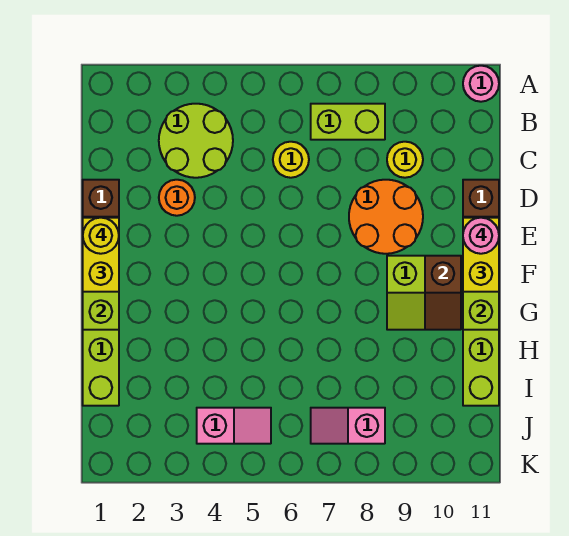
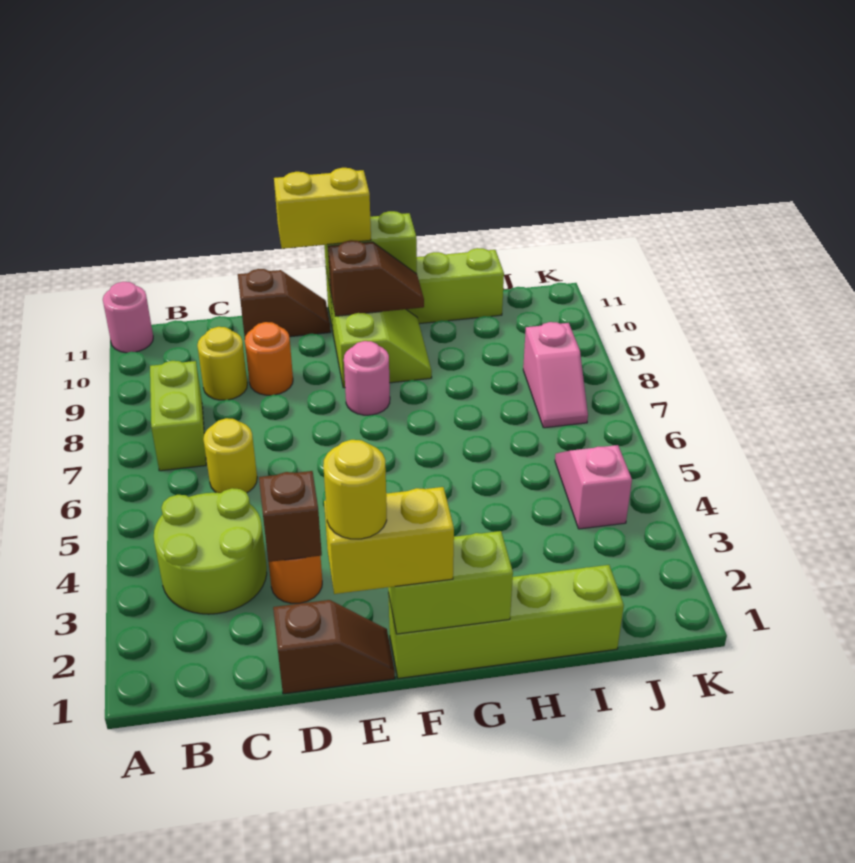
none -> brown 1x1 brick [259,471,322,562]
orange 2x2 round brick [349,180,423,254] -> orange 1x1 round brick [245,322,293,395]
pink 1x1 round brick [463,218,499,254] -> pink 1x1 round brick moved to [344,341,390,415]

